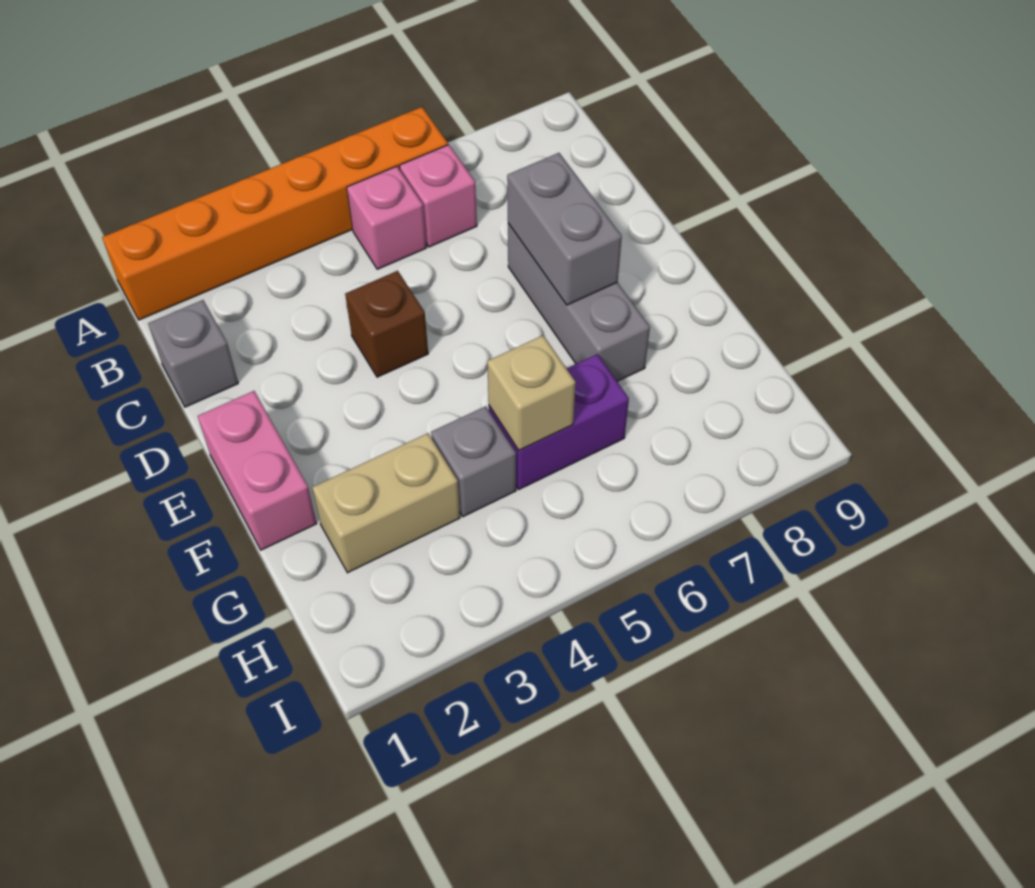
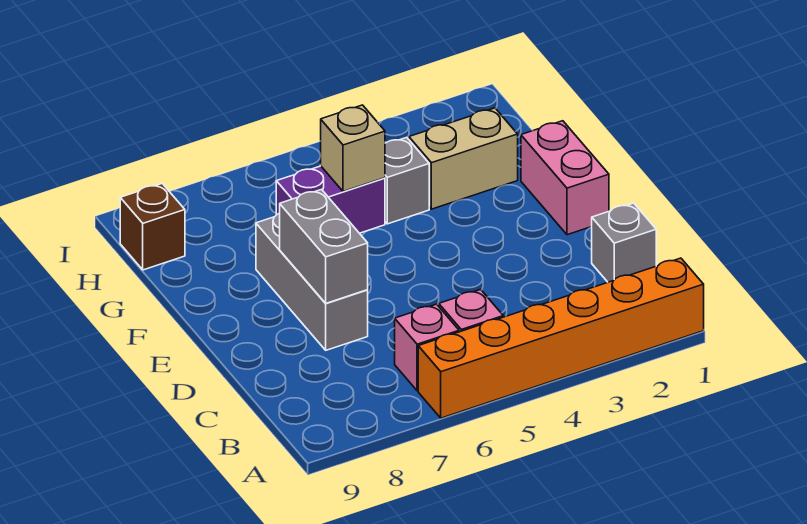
brown 1x1 brick [345,271,428,377] -> brown 1x1 brick moved to [120,184,185,270]

